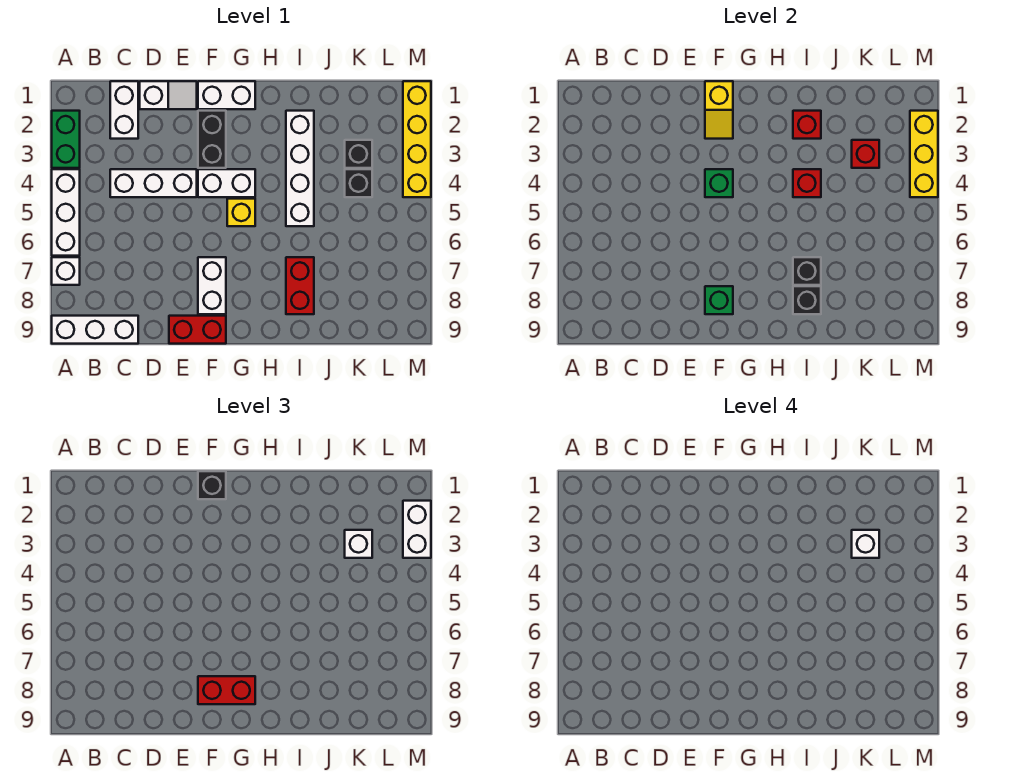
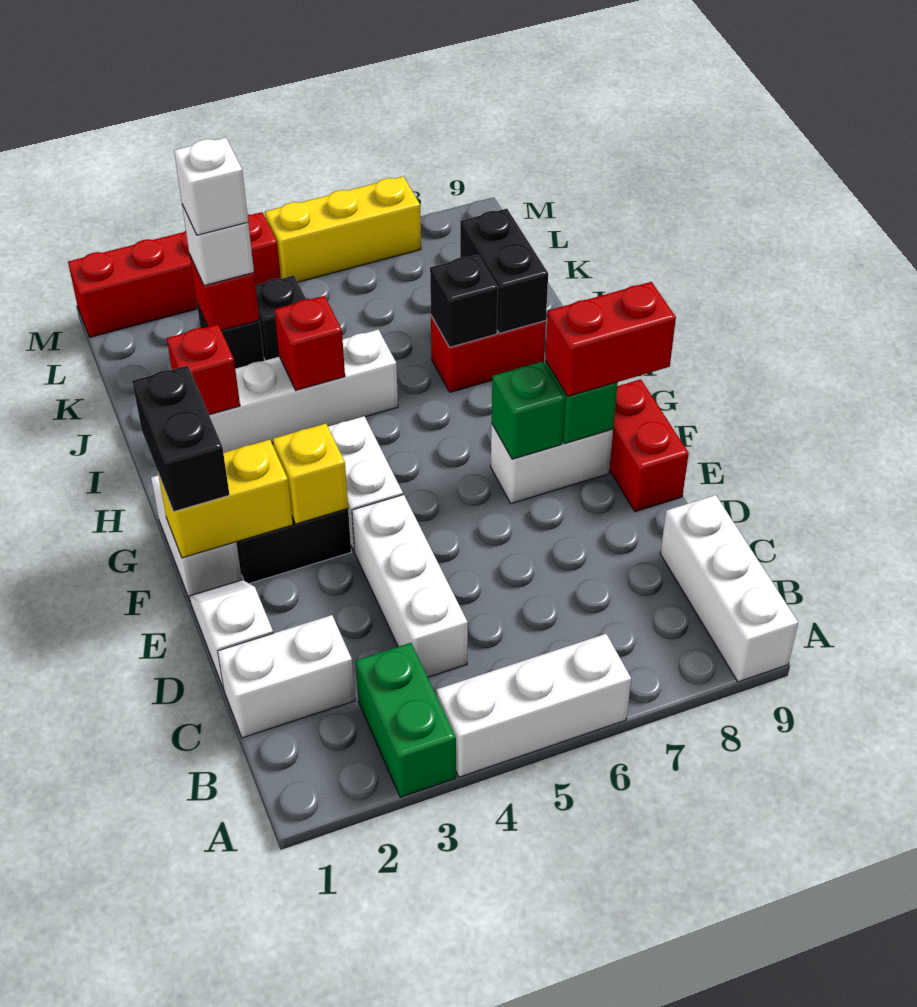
green 1x2 brick [52,111,80,168] -> green 1x2 brick turned to [356,643,456,797]
white 1x1 brick [52,257,80,285] -> none
yellow 1x2 slope [705,81,733,139] -> yellow 1x2 brick [158,440,293,558]
black 1x1 brick [198,471,226,499] -> black 1x2 brick [132,365,229,512]
green 1x1 brick [705,169,733,197] -> green 1x1 brick moved to [491,362,565,459]
red 1x2 brick [198,676,255,704] -> red 1x2 brick turned to [545,282,676,397]
yellow 1x1 brick [227,199,255,226] -> yellow 1x1 brick moved to [273,424,348,524]
black 1x1 brick [793,286,821,314] -> black 1x2 brick [460,209,548,333]
yellow 1x4 brick [403,81,431,197] -> red 1x4 brick [68,212,281,337]
yellow 1x3 brick [910,111,938,197] -> yellow 1x3 brick moved to [265,176,421,282]
white 1x2 brick [403,501,431,558] -> none

